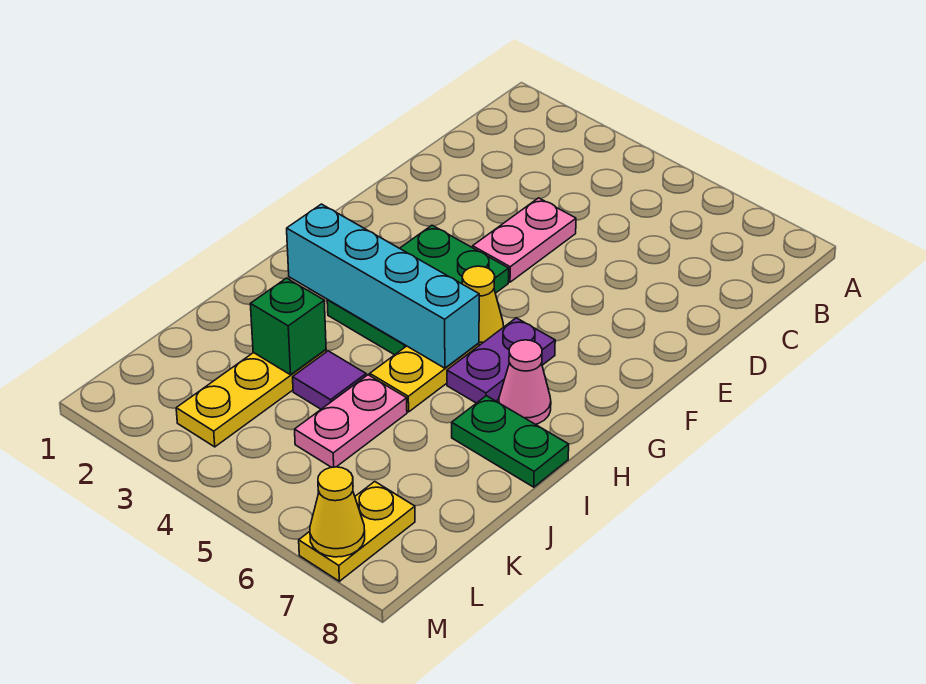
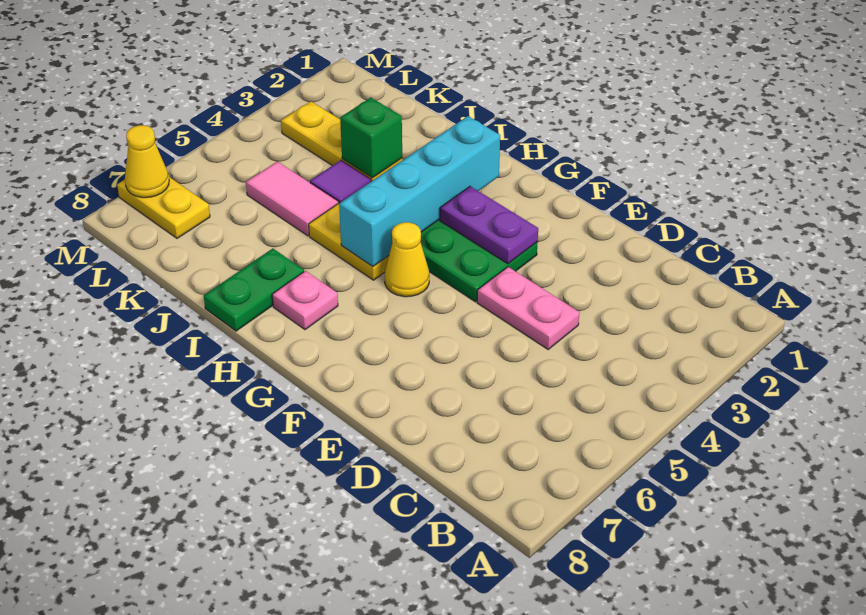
purple 1x2 plate [447,318,555,403] -> purple 1x2 plate moved to [440,186,538,264]
pink 1x1 cone [499,340,551,424] -> pink 1x1 plate [272,271,338,330]
pink 1x2 plate [295,375,407,467] -> pink 1x2 tile [246,162,339,236]

